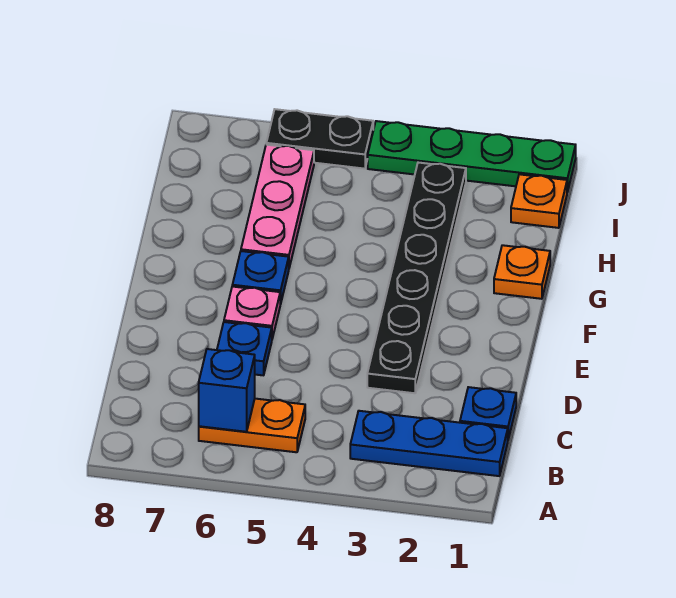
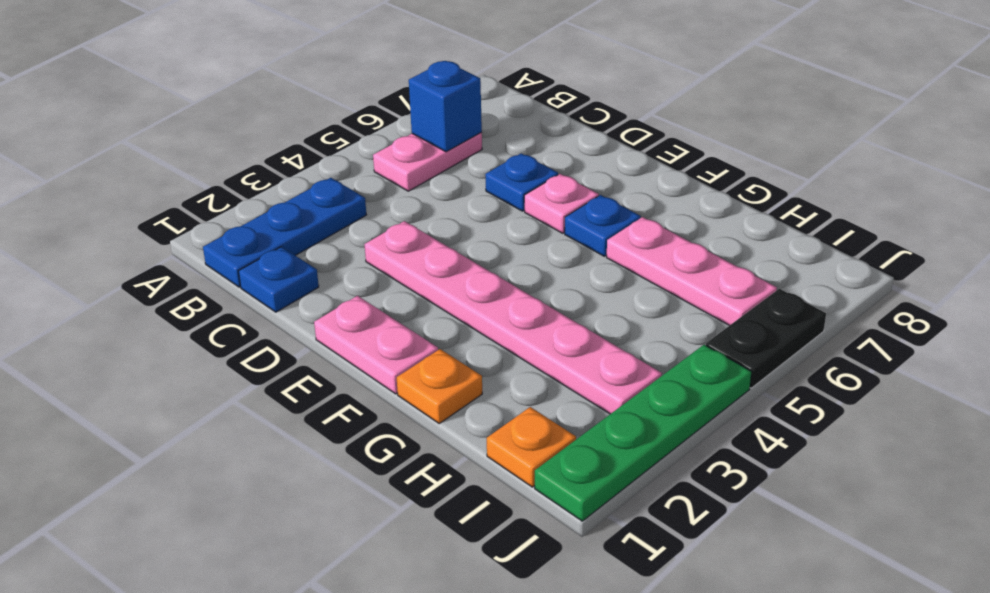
orange 1x2 plate [199,399,305,452] -> pink 1x2 plate [373,132,482,191]
black 1x6 plate [367,163,466,393] -> pink 1x6 plate [364,221,662,414]
none -> pink 1x2 plate [314,296,438,394]

